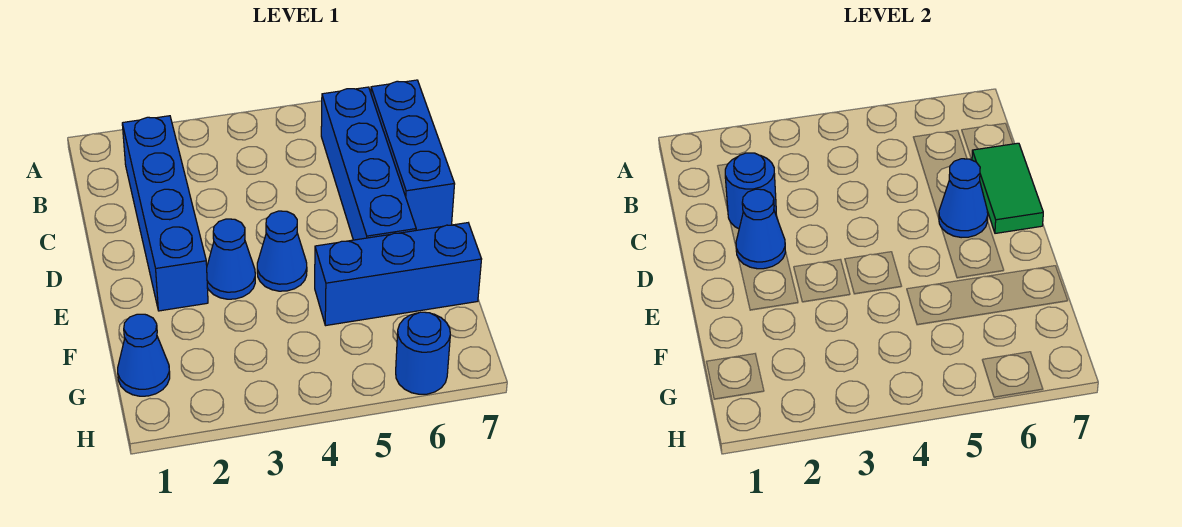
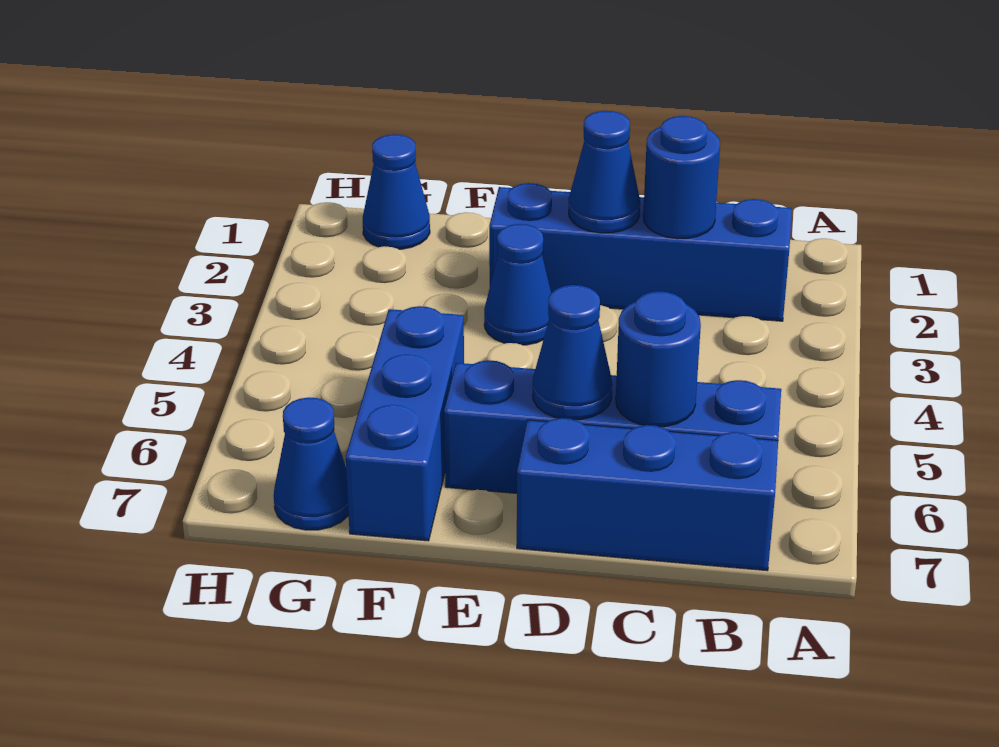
green 1x2 tile [972,143,1043,233] -> none
blue 1x1 cone [257,211,307,291] -> blue 1x1 cone moved to [274,397,349,530]
blue 1x1 round brick [396,312,450,394] -> blue 1x1 round brick moved to [616,291,701,427]

